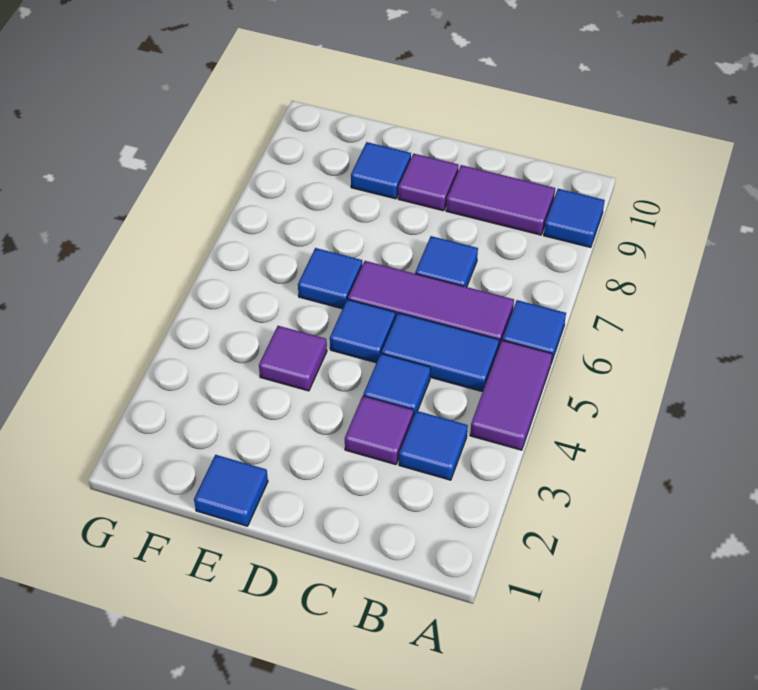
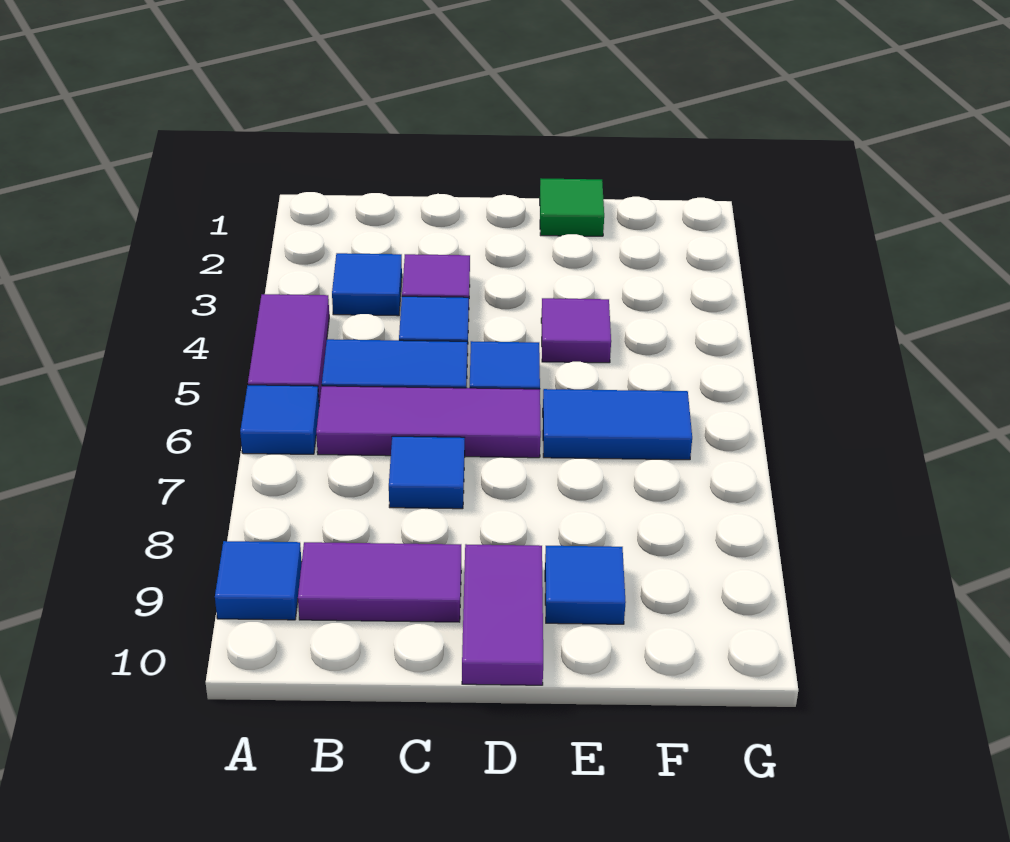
purple 1x1 tile [398,154,459,211] -> purple 1x2 tile [462,544,543,685]
blue 1x1 tile [194,455,268,526] -> green 1x1 tile [540,178,604,236]
blue 1x1 tile [298,248,362,309] -> blue 1x2 tile [543,389,692,460]

